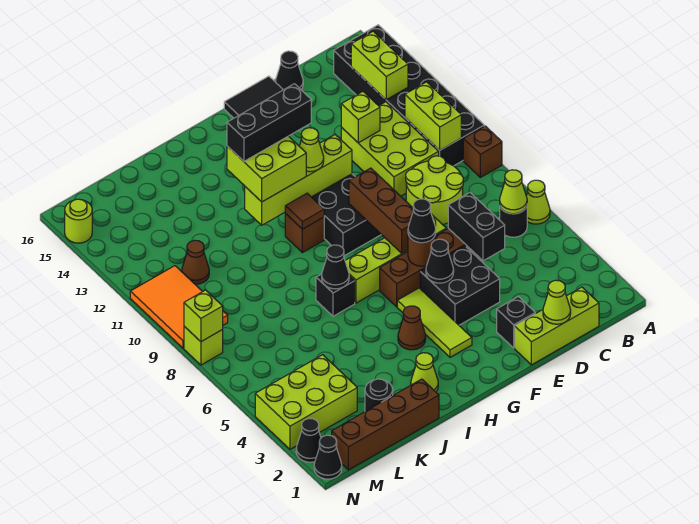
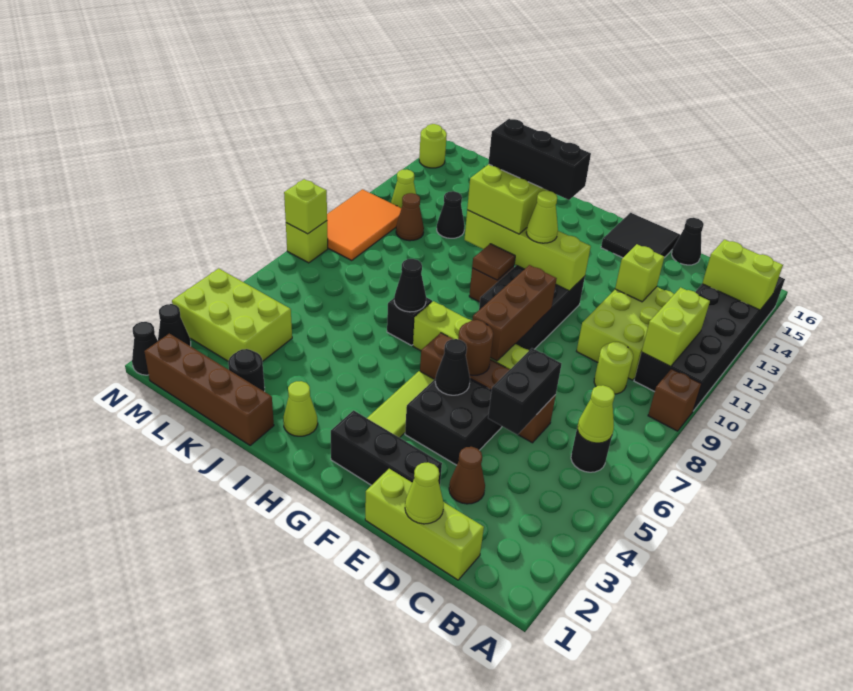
lime 1x1 cone [526,180,550,224] -> lime 1x1 cone moved to [391,169,416,208]
lime 1x2 brick [351,31,408,100] -> lime 1x2 brick turned to [702,239,783,310]
lime 2x2 round brick [406,156,463,225] -> lime 1x1 round brick [594,342,633,394]
black 1x1 brick [497,297,535,348] -> black 1x3 brick [331,410,442,485]
black 1x1 cone [408,199,436,243] -> black 1x1 cone moved to [437,191,465,238]
brown 1x1 cone [398,306,426,350] -> brown 1x1 cone moved to [449,447,485,504]

